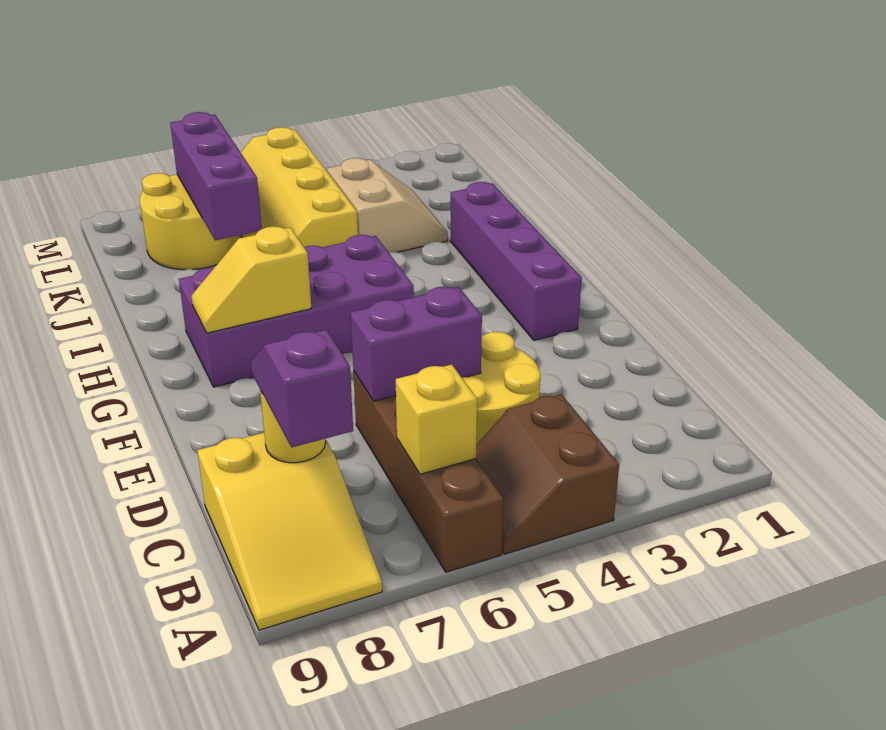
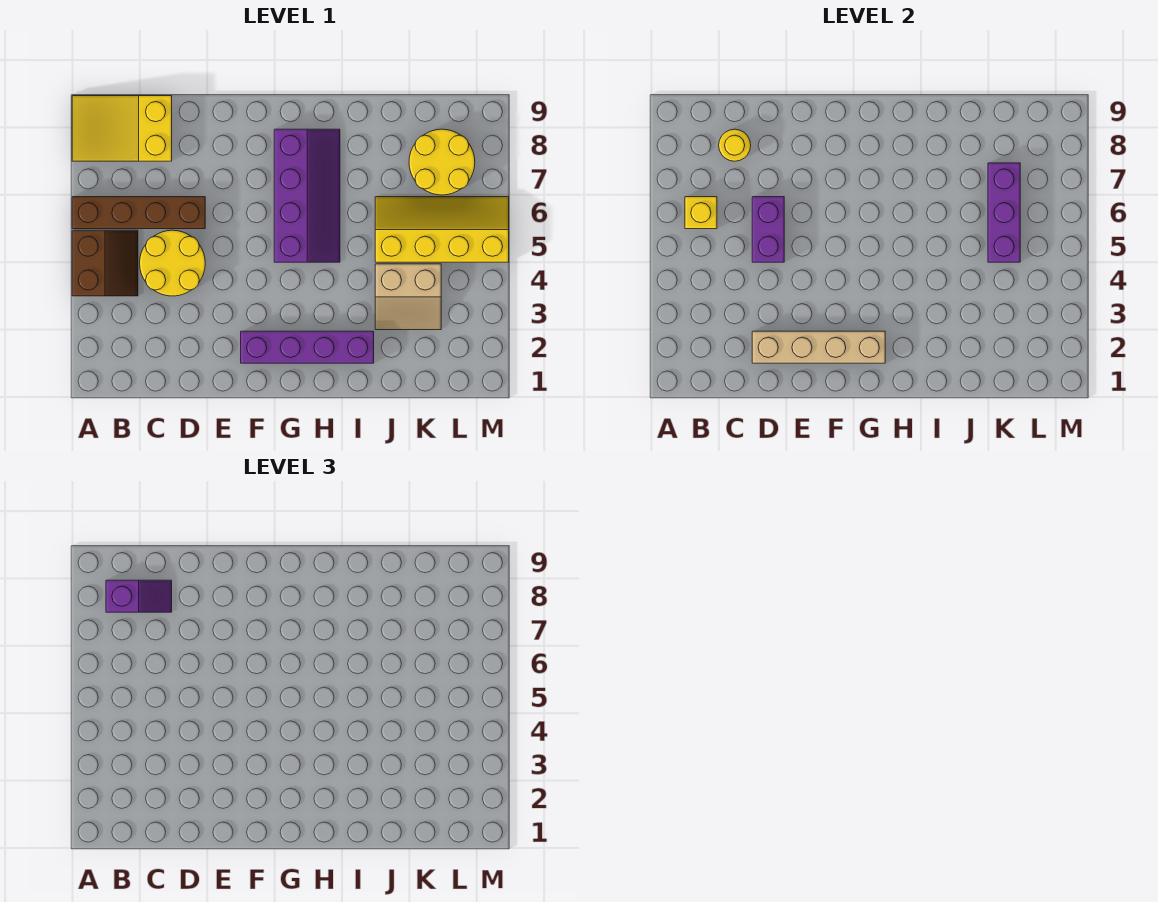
brown 2x2 slope [476,394,619,554] -> brown 2x2 slope turned to [72,230,138,296]
none -> tan 1x4 brick [752,331,885,363]
purple 2x4 brick [179,235,414,387] -> purple 2x4 slope [274,129,340,262]
yellow 1x2 slope [191,226,311,333] -> none
purple 1x3 brick [170,112,262,240] -> purple 1x3 brick turned to [988,163,1020,262]

